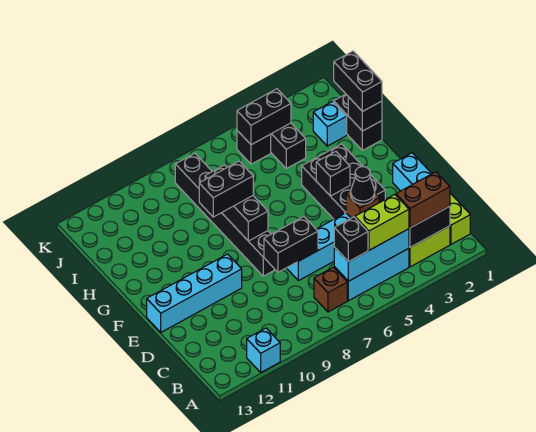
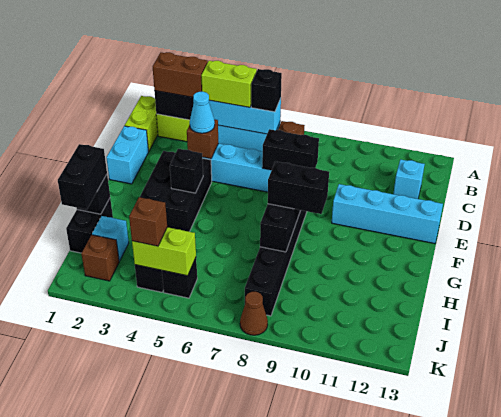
cyan 1x1 brick [247,328,280,372] -> cyan 1x1 brick moved to [394,159,425,199]
black 1x1 cone [351,167,375,204] -> cyan 1x1 cone [190,92,215,133]
none -> brown 1x1 brick [81,235,119,281]
black 1x2 brick [237,89,291,145] -> lime 1x2 brick [132,227,196,276]
none -> brown 1x1 brick [129,197,167,246]
none -> brown 1x1 cone [240,292,268,335]

